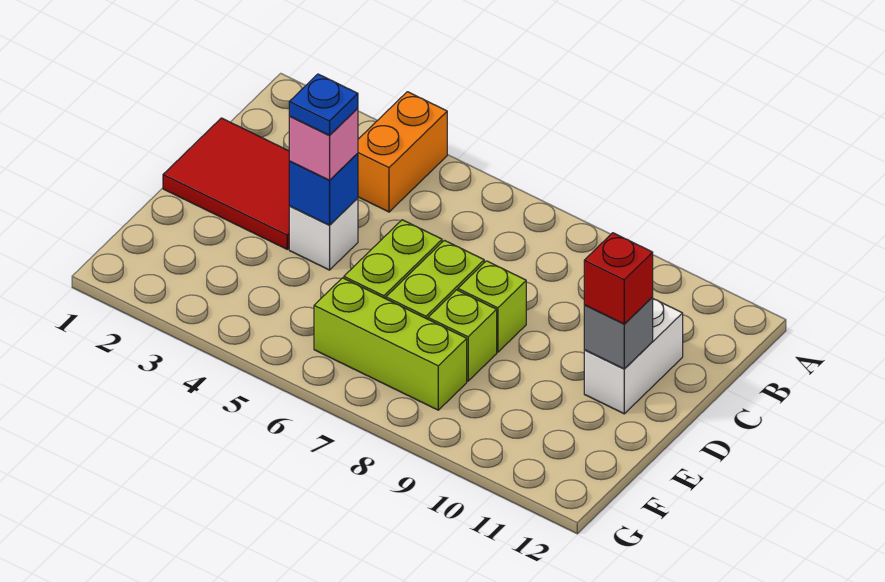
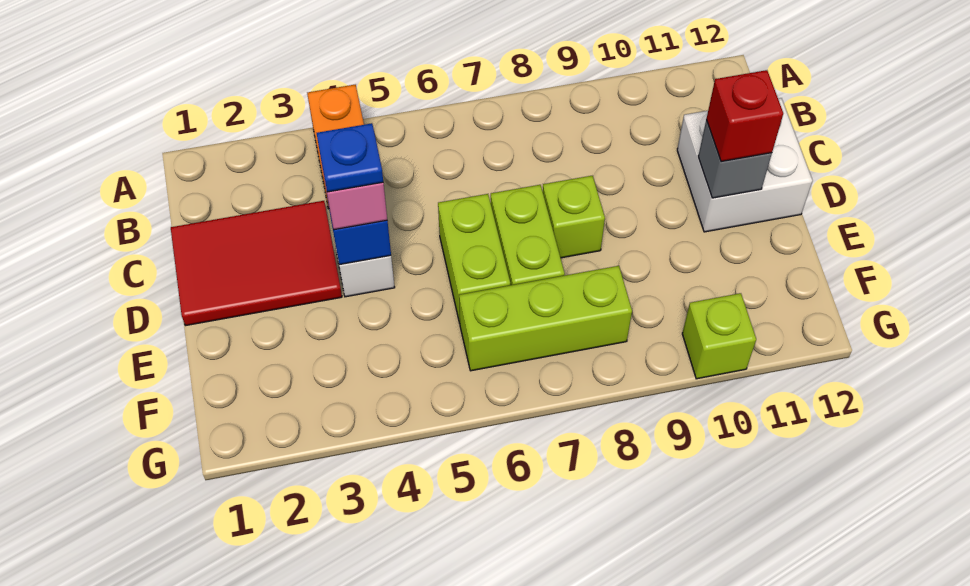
white 1x2 brick [584,299,683,414] -> white 2x2 brick [677,98,813,232]
lime 1x1 brick [428,290,497,381] -> lime 1x1 brick moved to [682,293,756,379]

